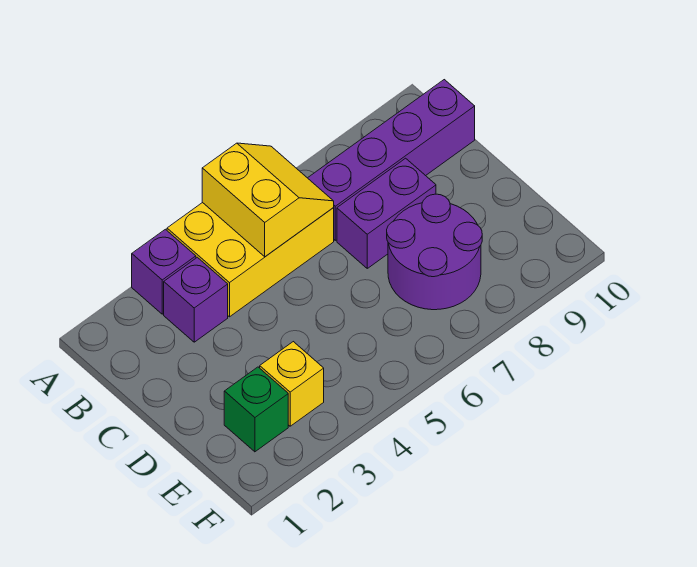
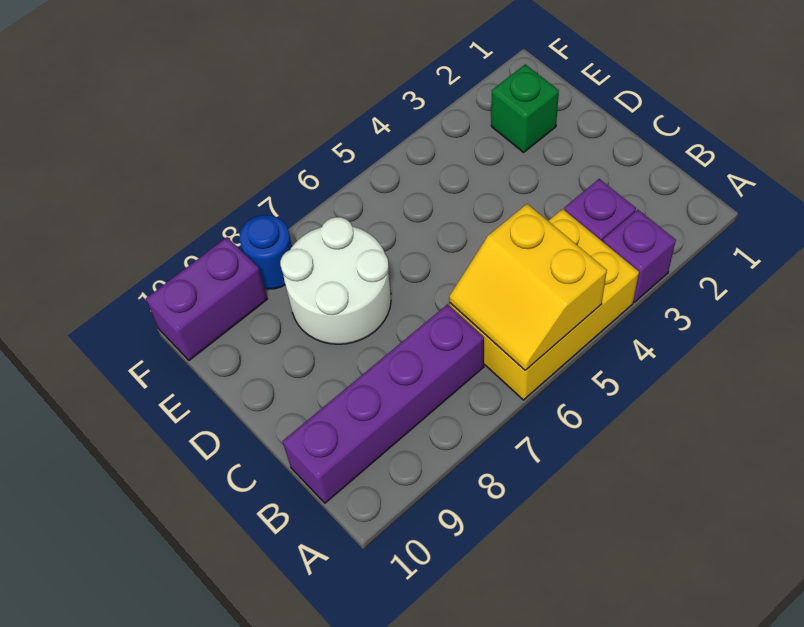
purple 1x2 brick [337,158,436,268] -> purple 1x2 brick moved to [146,237,267,360]
purple 2x2 round brick [387,194,482,310] -> white 2x2 round brick [280,217,391,344]
yellow 1x1 brick [260,342,324,426] -> none
none -> blue 1x1 round brick [239,215,292,289]

